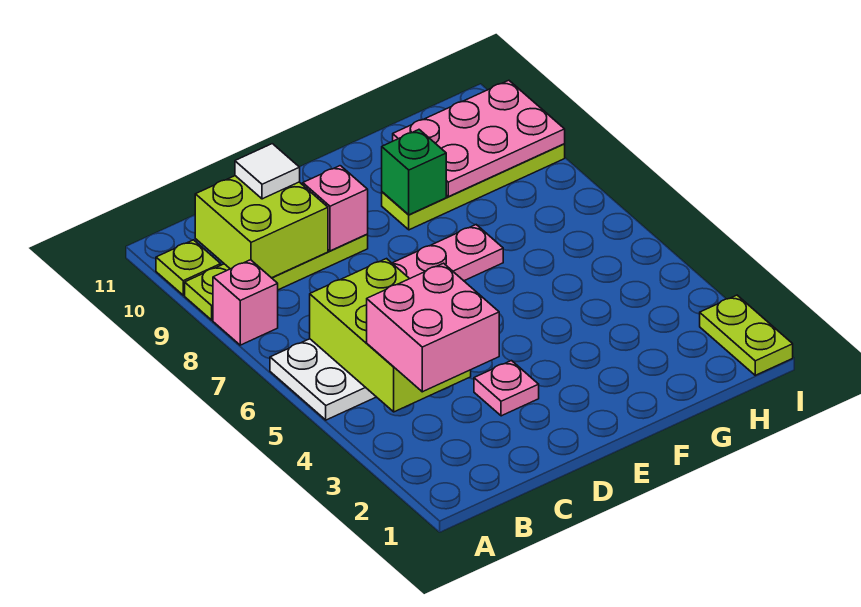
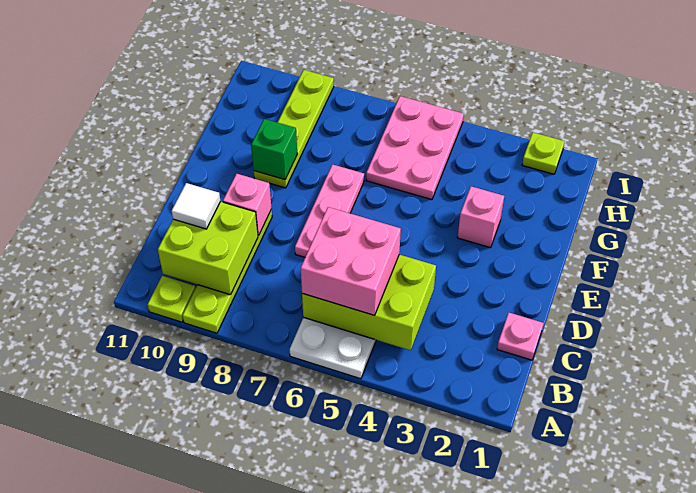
pink 1x1 brick [213,260,278,345] -> pink 1x1 brick moved to [457,186,504,248]
pink 2x2 brick [367,263,499,392] -> pink 2x2 brick moved to [301,207,401,315]
pink 1x1 plate [474,361,539,416] -> pink 1x1 plate moved to [497,313,544,360]
pink 2x3 plate [393,80,565,197] -> pink 2x3 plate moved to [366,96,464,200]
lime 1x2 plate [700,295,793,375] -> lime 1x1 plate [522,133,565,174]

